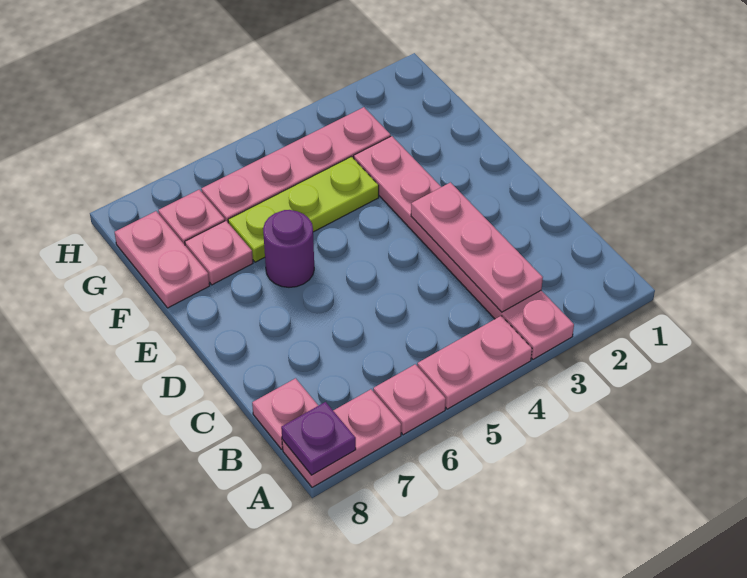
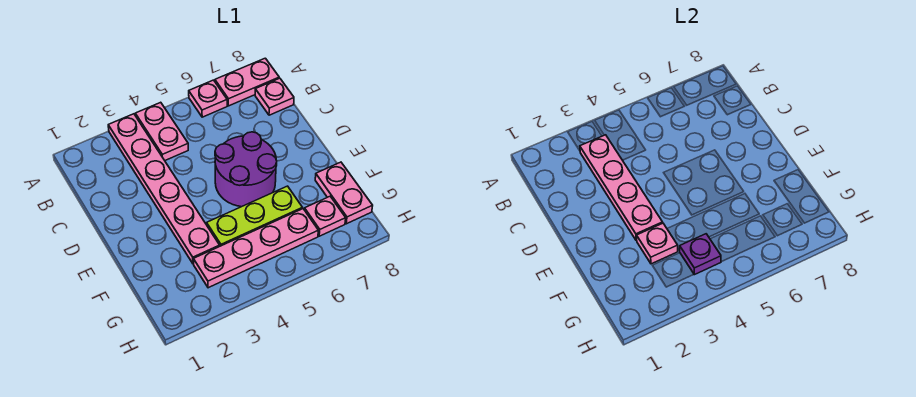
pink 1x2 plate [417,316,532,409] -> pink 1x2 plate turned to [135,102,188,160]
purple 1x1 plate [281,402,356,475] -> purple 1x1 plate moved to [679,234,721,275]
pink 1x3 plate [411,182,543,312] -> pink 1x4 plate [580,135,663,241]
purple 1x1 round brick [263,210,314,287] -> purple 2x2 round brick [215,132,277,207]
pink 1x1 plate [185,221,253,285] -> pink 1x1 plate moved to [637,223,678,264]

